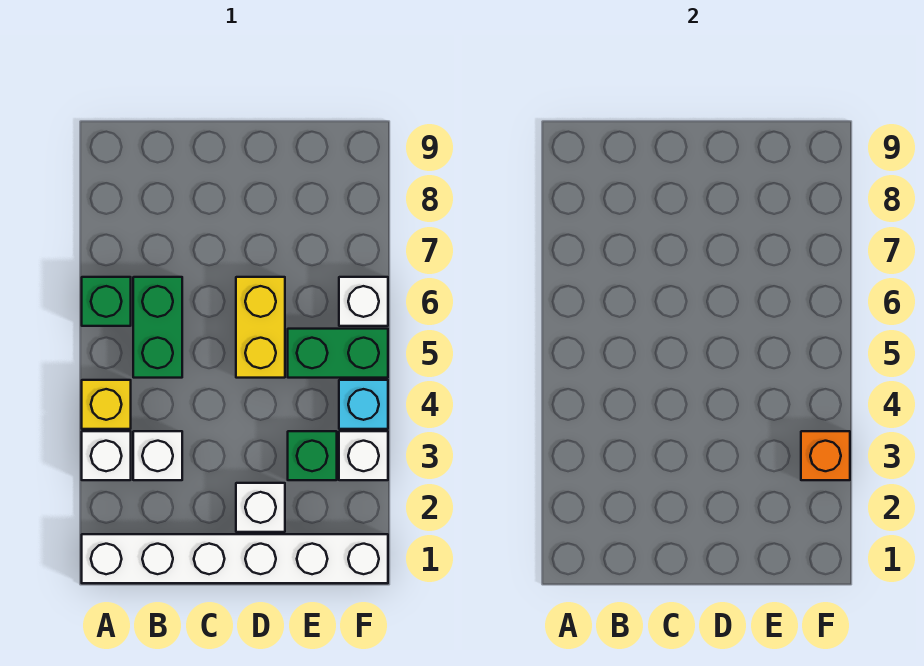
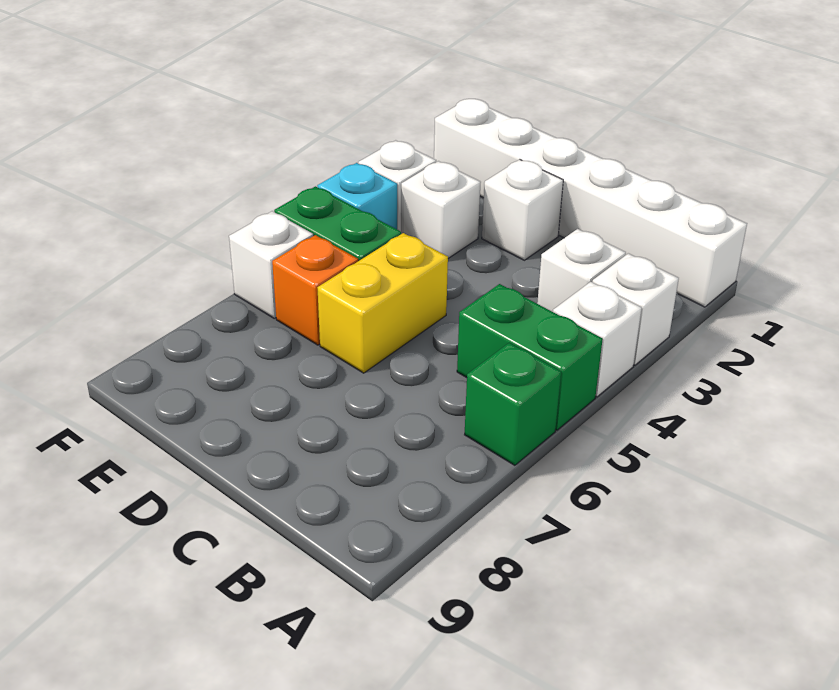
yellow 1x1 brick [82,380,131,429] -> white 1x1 brick [553,282,642,397]
green 1x2 brick [133,277,182,378] -> green 1x2 brick turned to [457,284,603,430]
green 1x1 brick [288,431,337,480] -> white 1x1 brick [401,161,481,258]
orange 1x1 brick [801,431,850,480] -> orange 1x1 brick moved to [272,235,358,345]

